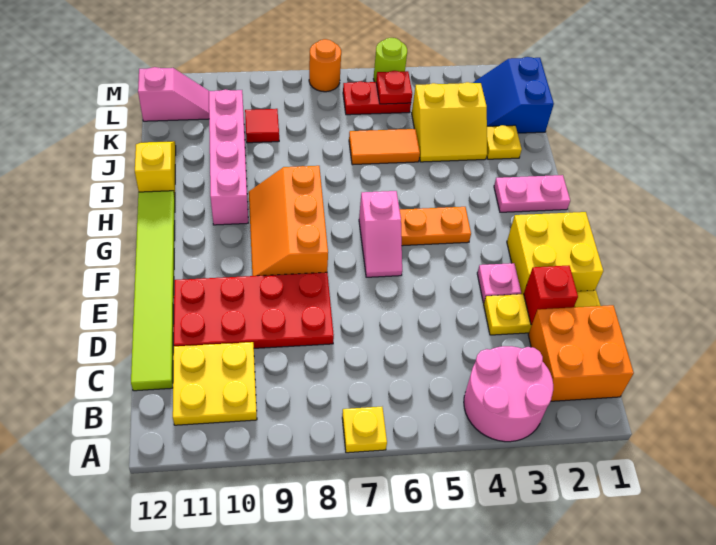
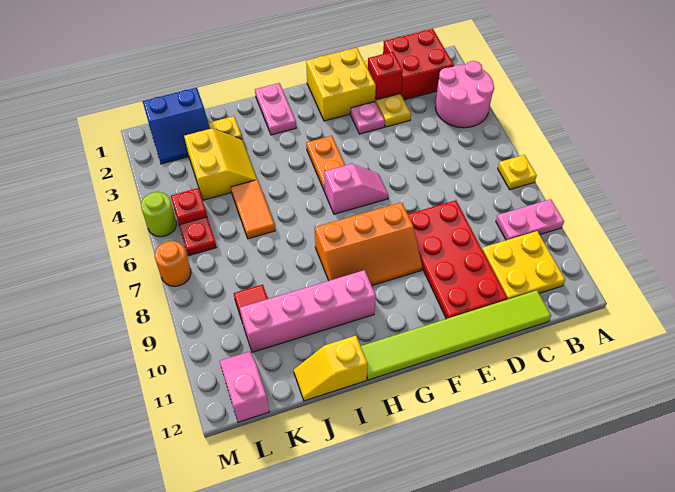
none -> pink 1x2 plate [496,199,564,240]
orange 2x2 brick [528,305,634,401] -> red 2x2 brick [383,29,454,100]

